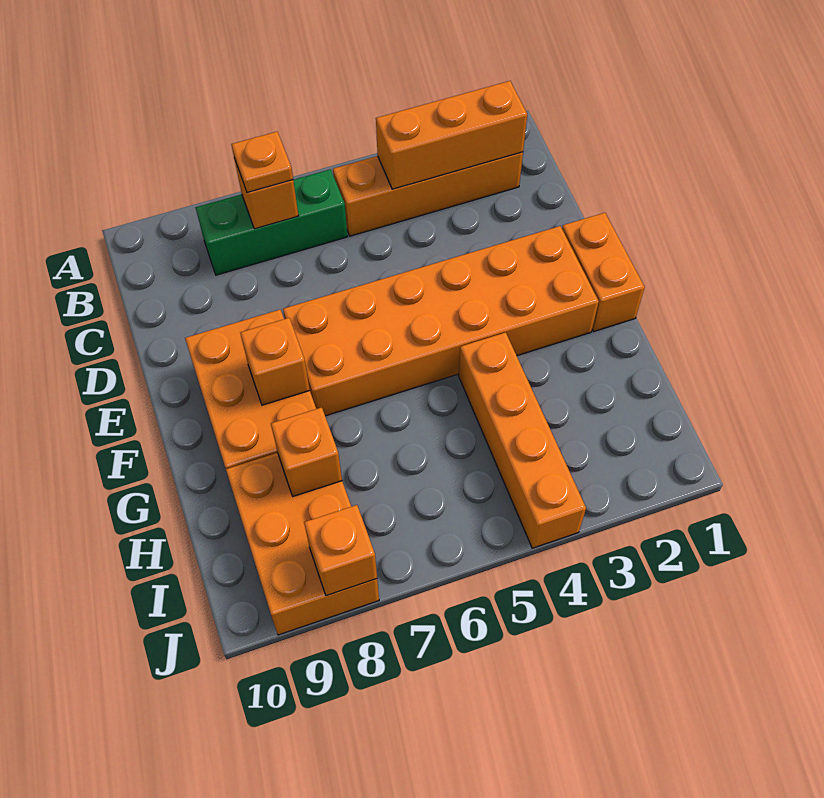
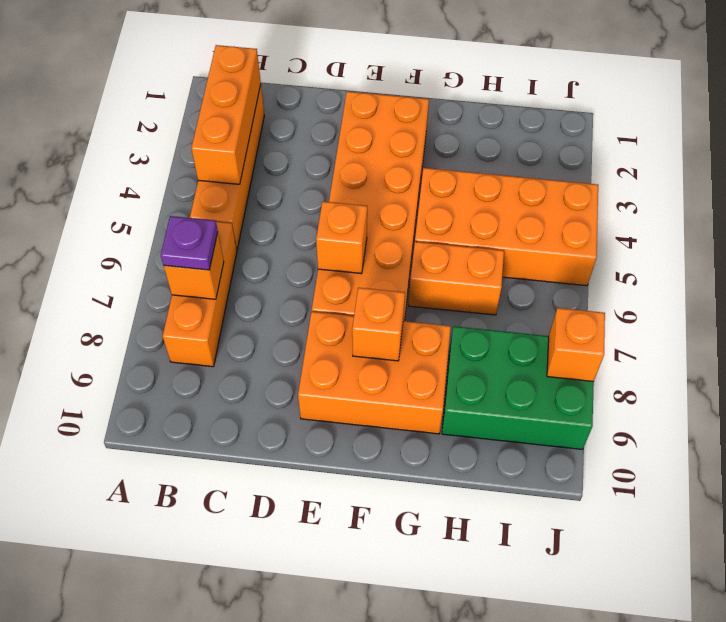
green 1x3 brick [196,169,348,275] -> orange 1x3 brick [163,222,237,367]
orange 1x1 plate [231,132,293,192] -> purple 1x1 plate [161,216,218,270]
orange 1x2 brick [562,213,645,331] -> orange 1x2 brick moved to [409,242,504,315]
orange 1x4 brick [459,332,586,548] -> orange 2x4 brick [415,168,598,286]
orange 2x3 brick [226,453,379,635] -> green 2x3 brick [442,326,594,449]
orange 1x1 brick [271,407,342,496] -> orange 1x1 brick moved to [316,201,367,274]

